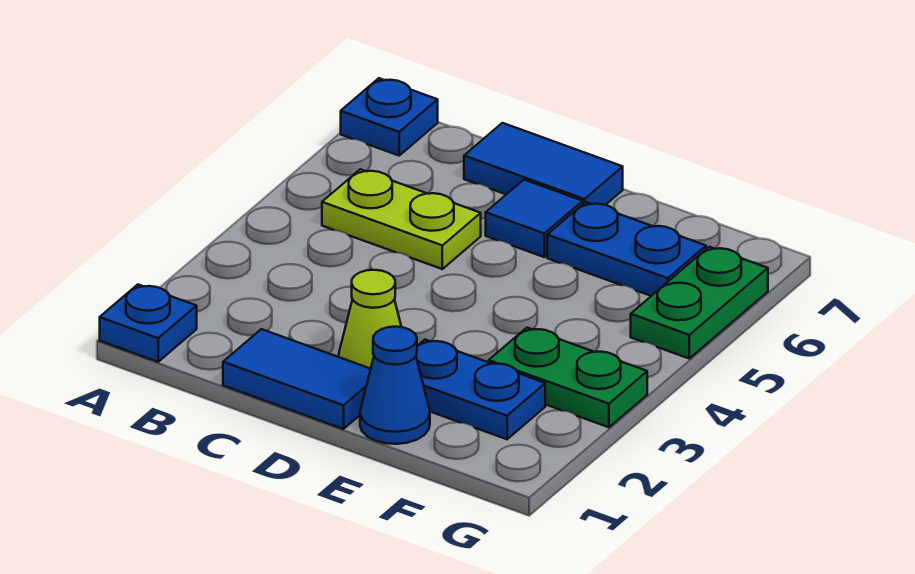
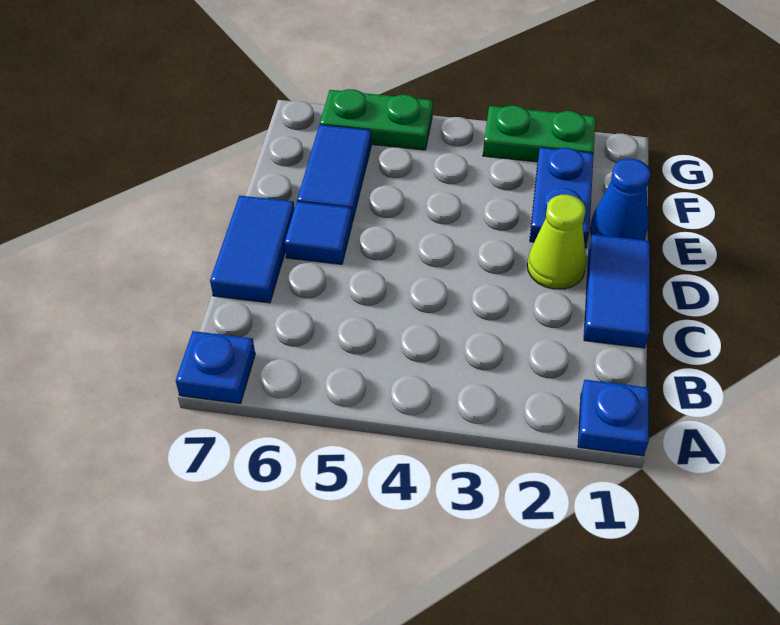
lime 1x2 plate [322,169,481,269] -> none
blue 1x2 plate [547,202,706,296] -> blue 1x2 tile [297,125,371,222]
green 1x2 plate [489,328,647,427] -> green 1x2 plate turned to [483,106,596,162]

